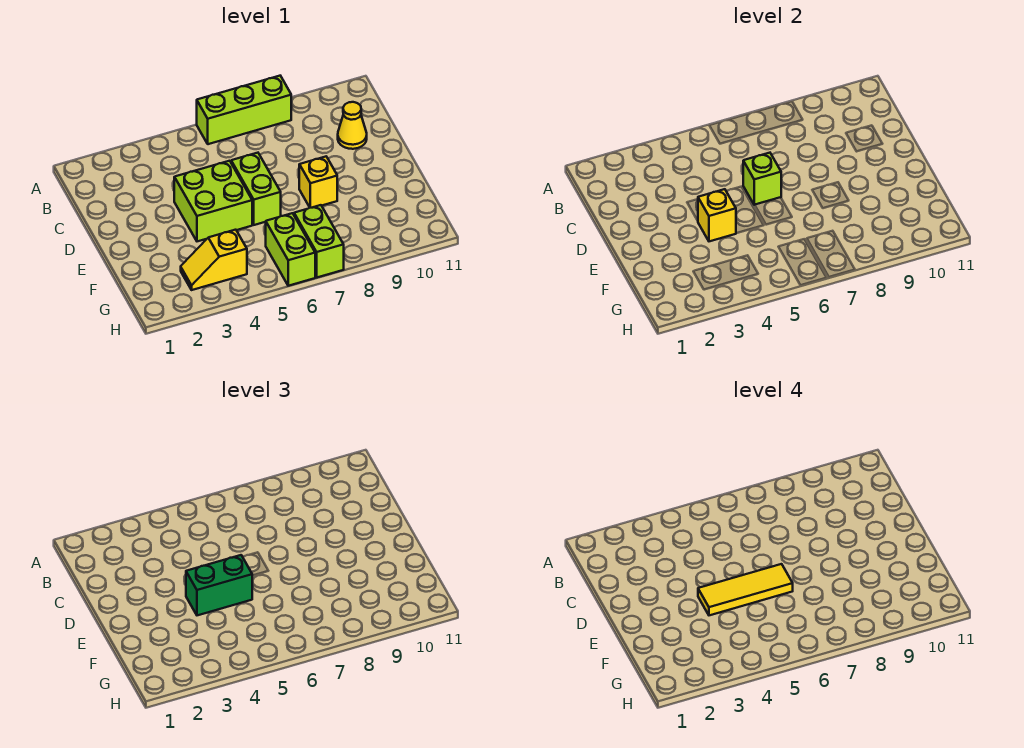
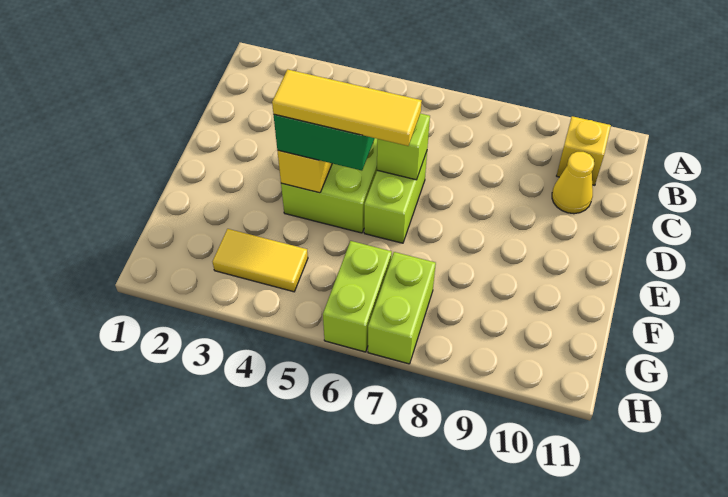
lime 1x3 brick [197,76,291,144] -> none
yellow 1x1 brick [299,157,337,208] -> yellow 1x1 brick moved to [557,116,611,185]
yellow 1x2 slope [181,230,247,290] -> yellow 1x2 tile [213,229,308,292]

